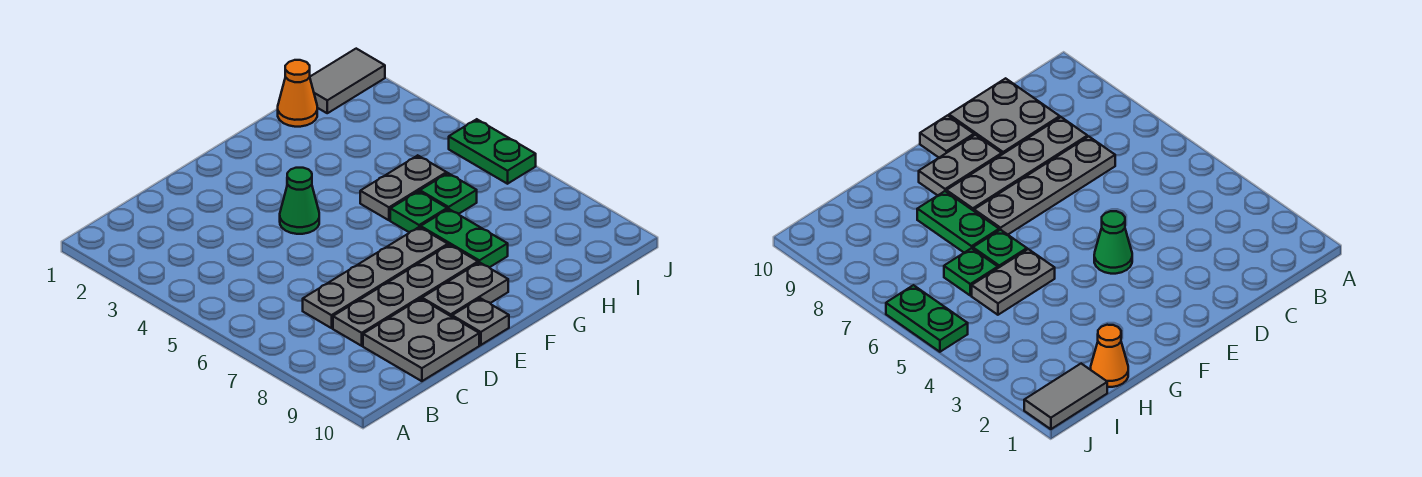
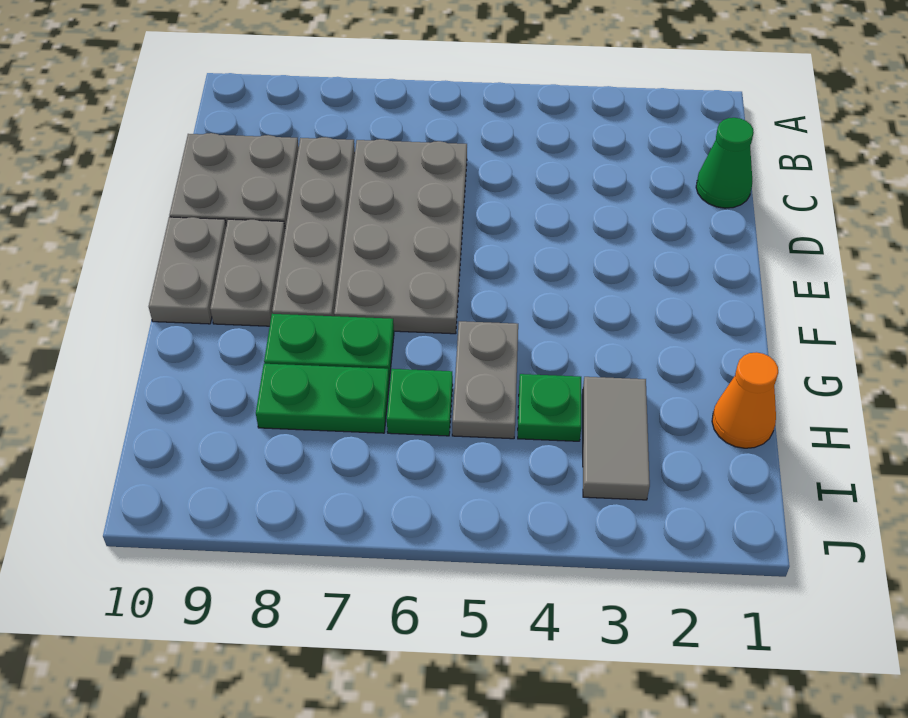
grey 1x4 plate [303,227,448,328] -> grey 2x4 plate [334,139,467,334]
green 1x1 cone [280,168,319,234] -> green 1x1 cone moved to [696,118,754,208]
grey 1x1 plate [452,298,509,345] -> grey 1x2 plate [149,217,226,324]
green 1x1 plate [390,191,447,233] -> green 1x1 plate moved to [518,374,581,441]
grey 1x2 tile [310,49,385,113] -> grey 1x2 tile moved to [583,377,650,500]
green 1x2 plate [449,119,536,184] -> green 1x2 plate moved to [256,364,389,433]

